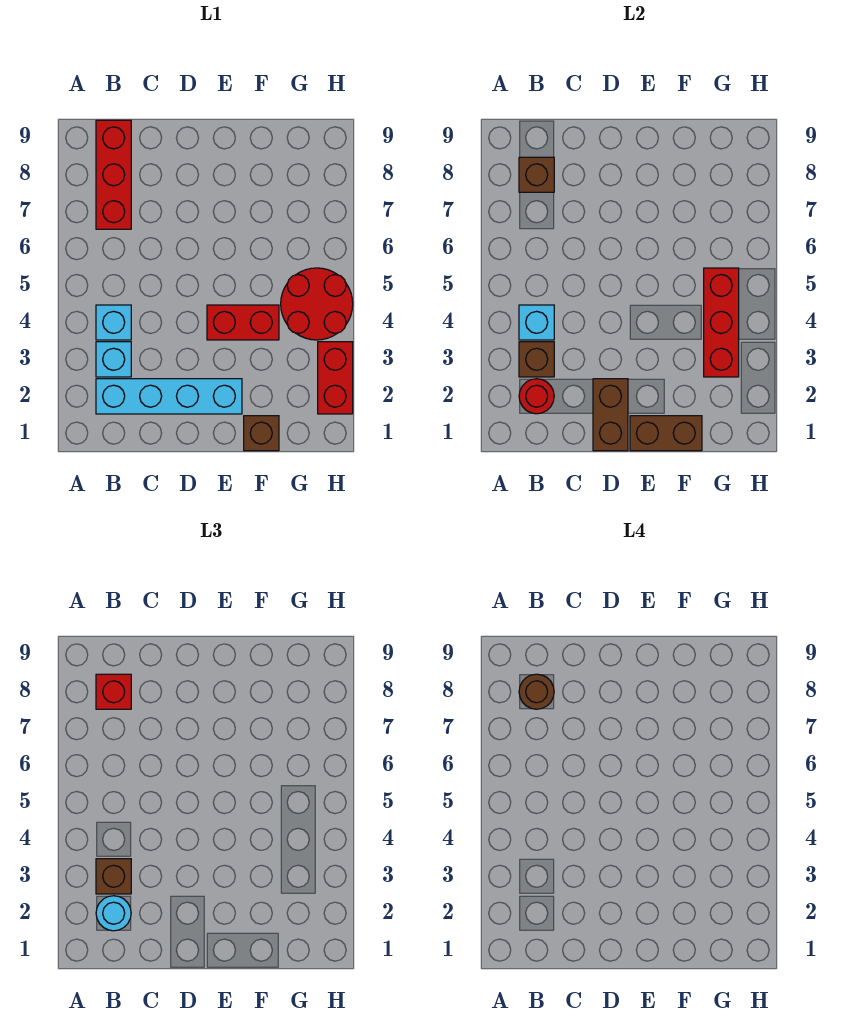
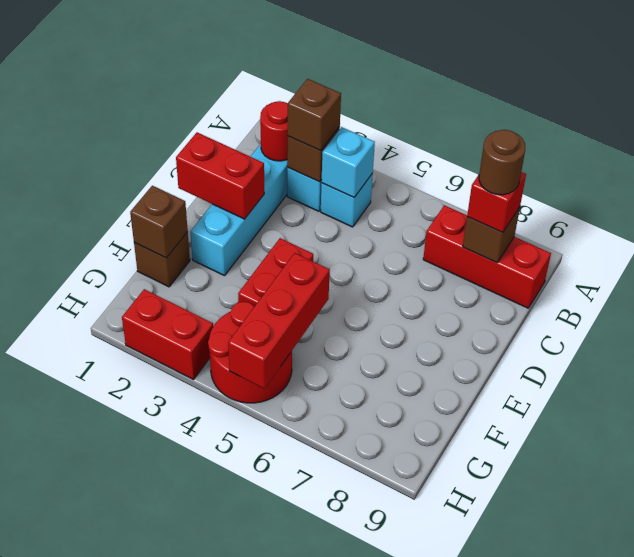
cyan 1x1 round brick [96,896,131,931] -> none
brown 1x2 brick [593,379,628,451] -> red 1x2 brick [176,132,264,219]
brown 1x2 brick [630,416,702,451] -> brown 1x1 brick [130,186,188,258]
red 1x3 brick [704,268,739,377] -> red 1x3 brick turned to [228,253,330,389]

